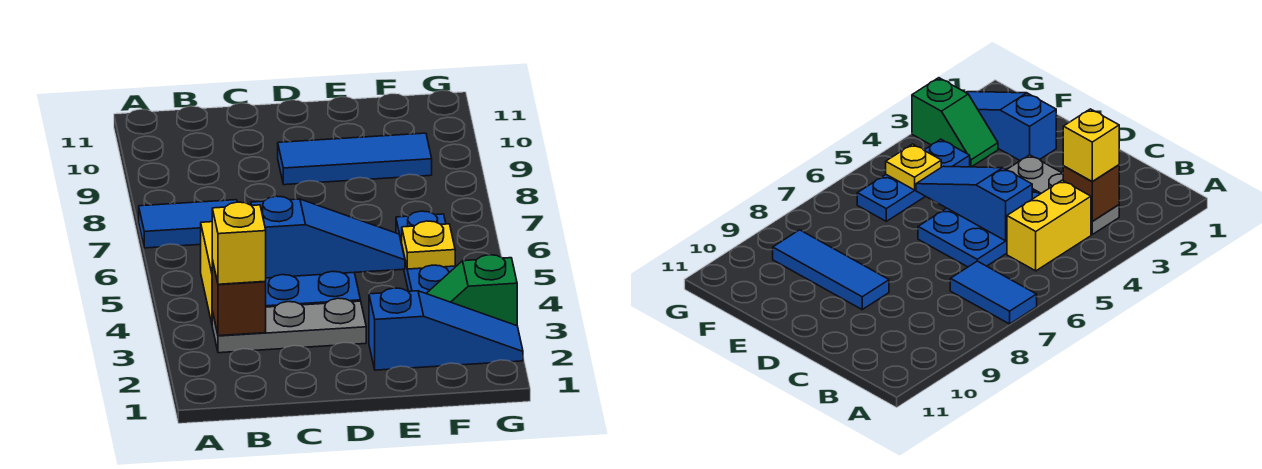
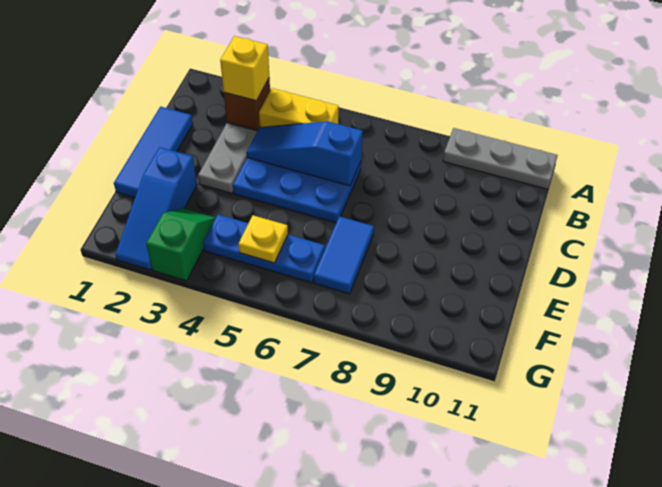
blue 1x2 tile [139,200,237,248] -> blue 1x2 tile moved to [314,216,374,294]
none -> grey 1x3 plate [443,128,558,189]
blue 1x3 slope [251,196,405,278] -> blue 1x3 slope turned to [246,121,363,186]
blue 1x3 tile [278,133,432,185] -> blue 1x3 tile moved to [114,107,193,197]

